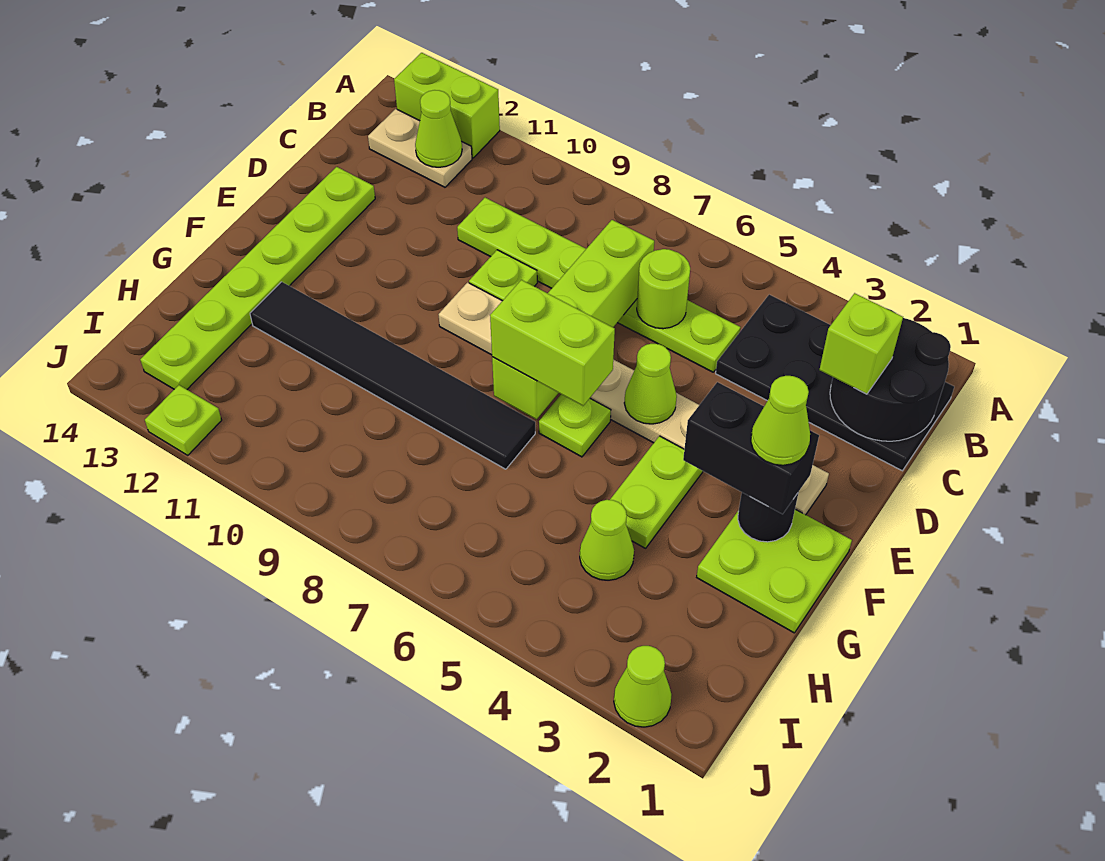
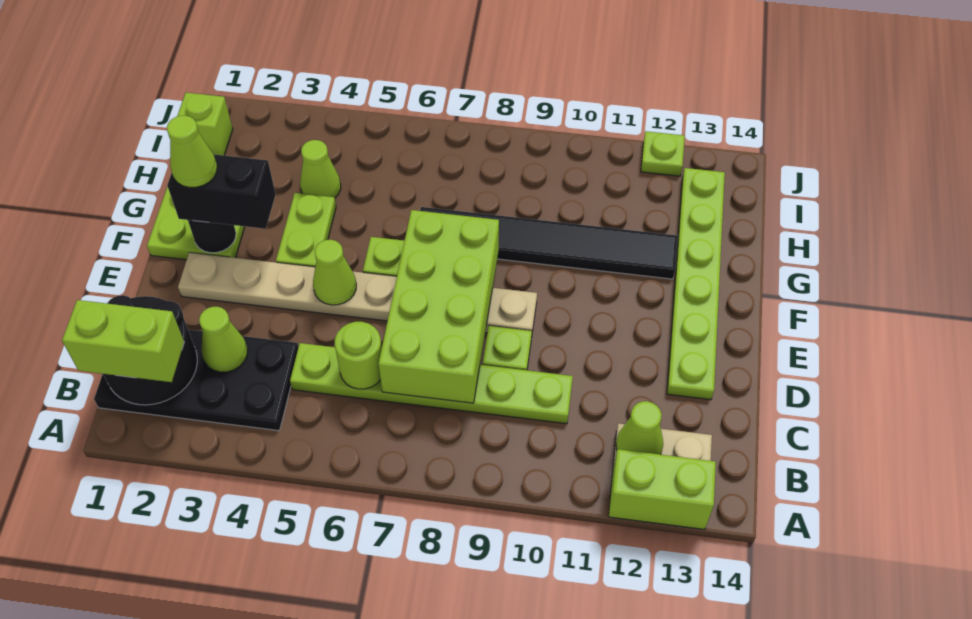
lime 1x1 brick [820,293,903,394] -> lime 1x1 brick moved to [177,93,233,156]
lime 1x4 brick [492,220,654,419] -> lime 2x4 brick [378,210,499,403]
lime 1x2 brick [490,280,615,406] -> lime 1x2 brick moved to [62,300,184,382]
lime 1x1 cone [614,646,672,727] -> lime 1x1 cone moved to [199,307,248,372]

